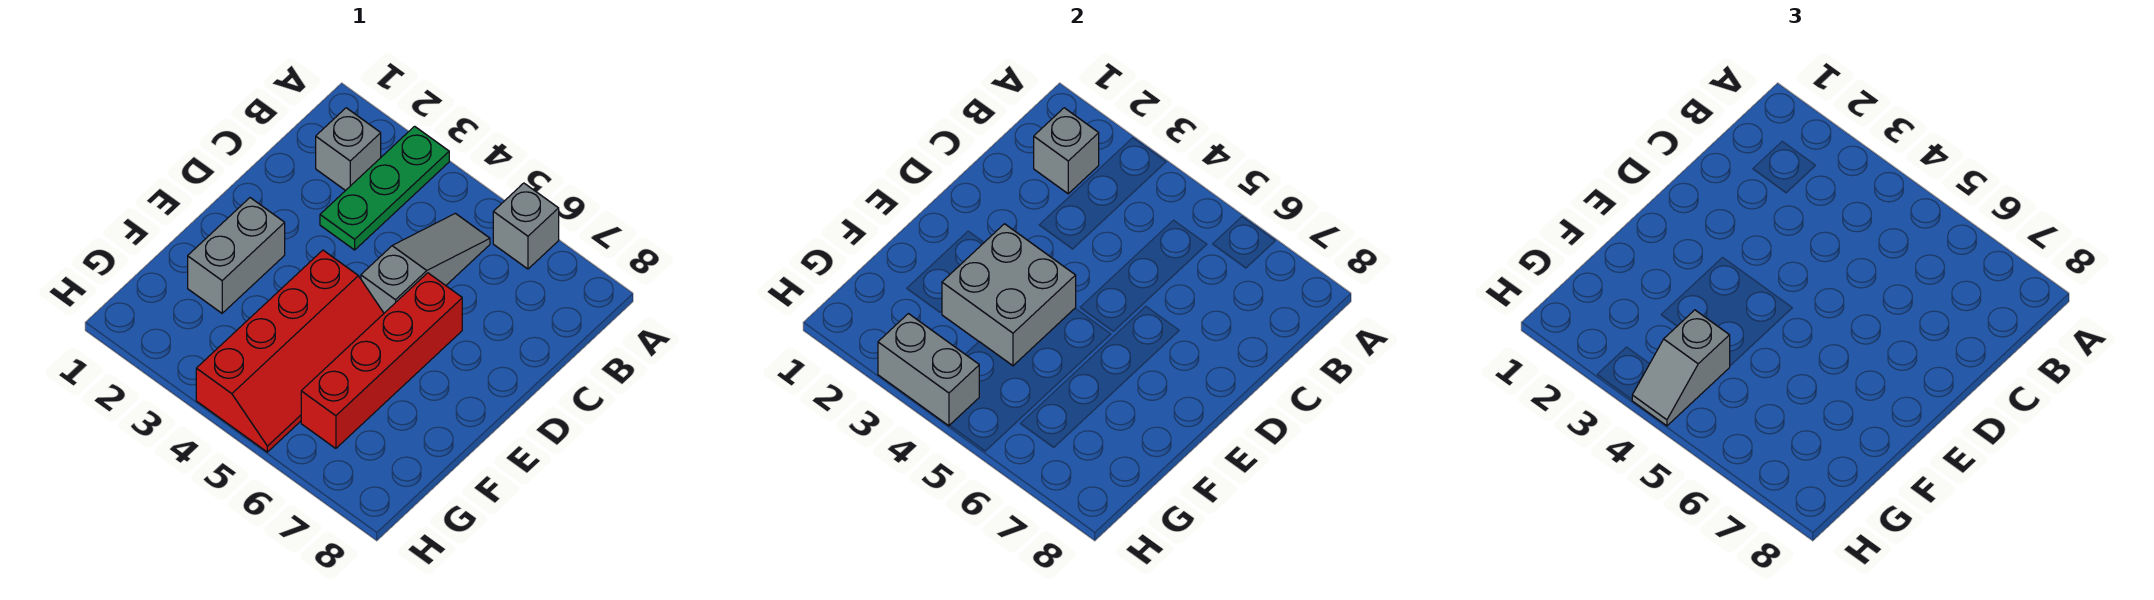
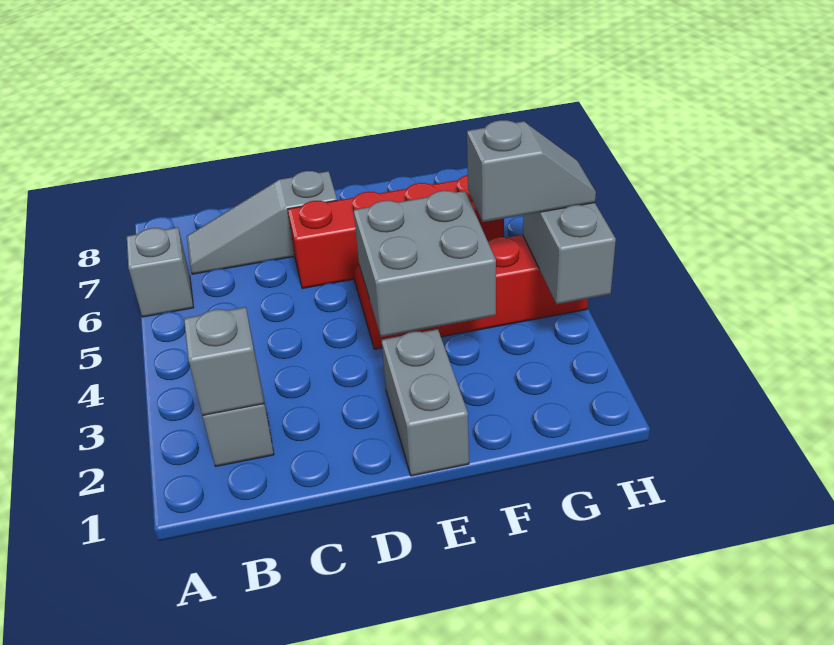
green 1x3 plate [320,126,449,250] -> none
grey 1x3 slope [361,213,490,313] -> grey 1x3 slope moved to [187,171,337,274]
grey 1x2 brick [188,198,285,313] -> grey 1x2 brick turned to [382,329,469,476]

